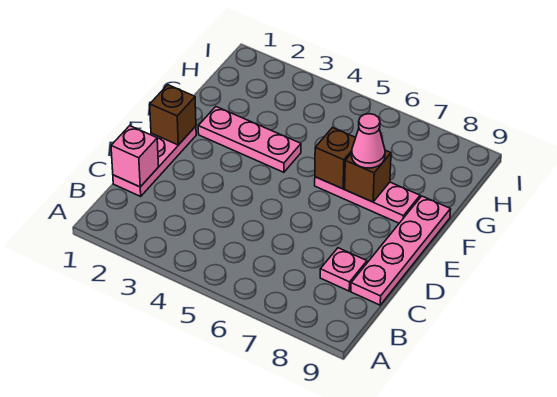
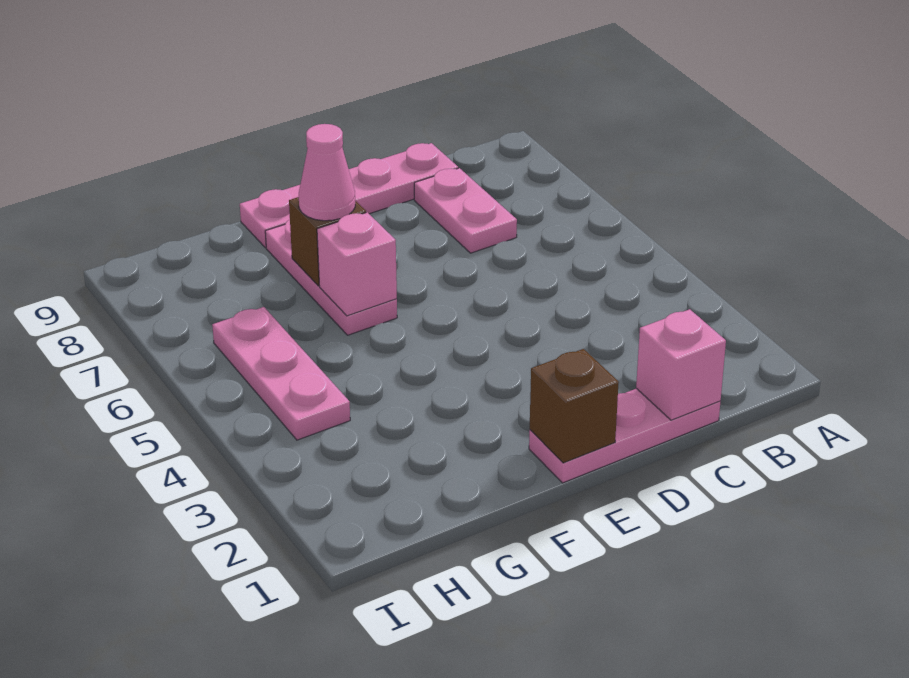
pink 1x1 plate [320,248,367,291] -> pink 1x2 plate [414,168,517,253]
pink 1x3 plate [198,107,301,172] -> pink 1x3 plate moved to [212,307,350,440]
brown 1x1 brick [315,128,356,189] -> pink 1x1 brick [317,212,397,316]

